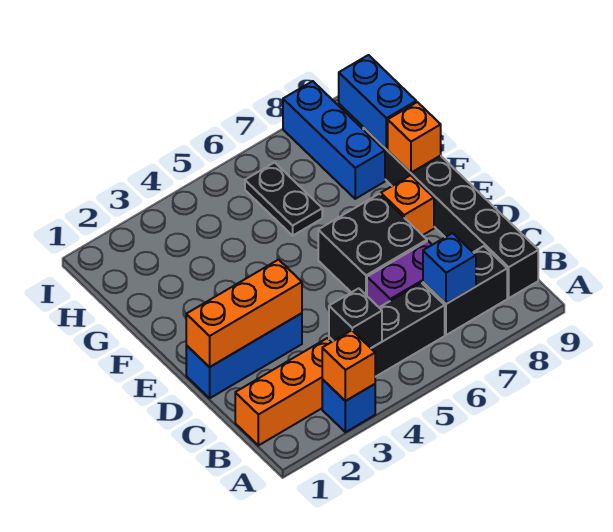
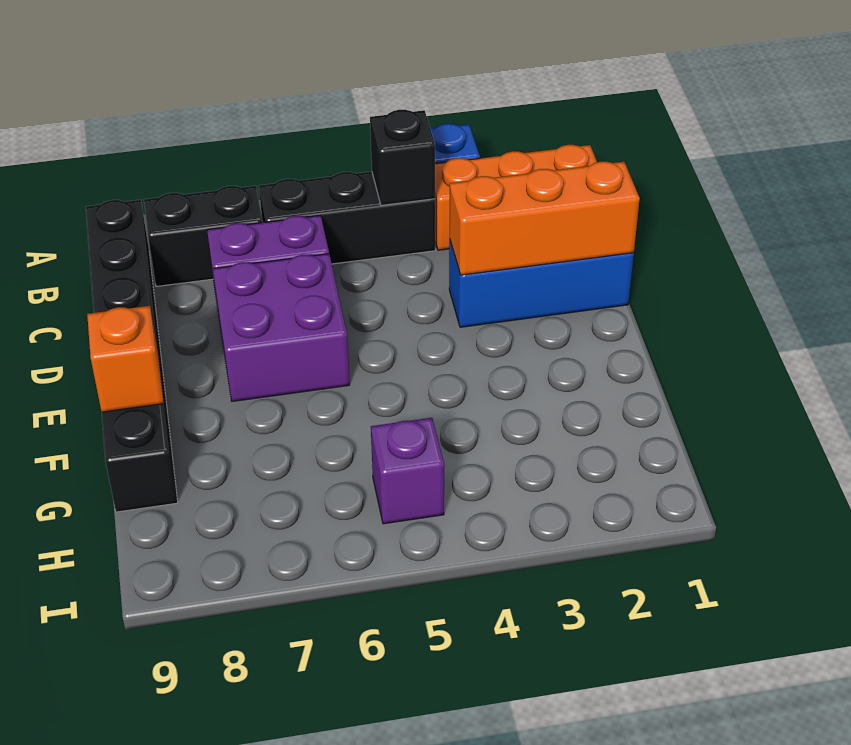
orange 1x1 brick [322,330,375,401] -> none
blue 1x1 brick [423,233,476,304] -> none
black 2x2 brick [318,194,427,296] -> purple 2x2 brick [213,254,350,401]
orange 1x1 brick [381,175,434,235] -> none
black 1x2 plate [245,162,322,235] -> none
blue 1x3 brick [283,81,385,199] -> none
blue 1x2 brick [339,55,416,149] -> none
none -> purple 1x1 brick [371,418,444,524]

